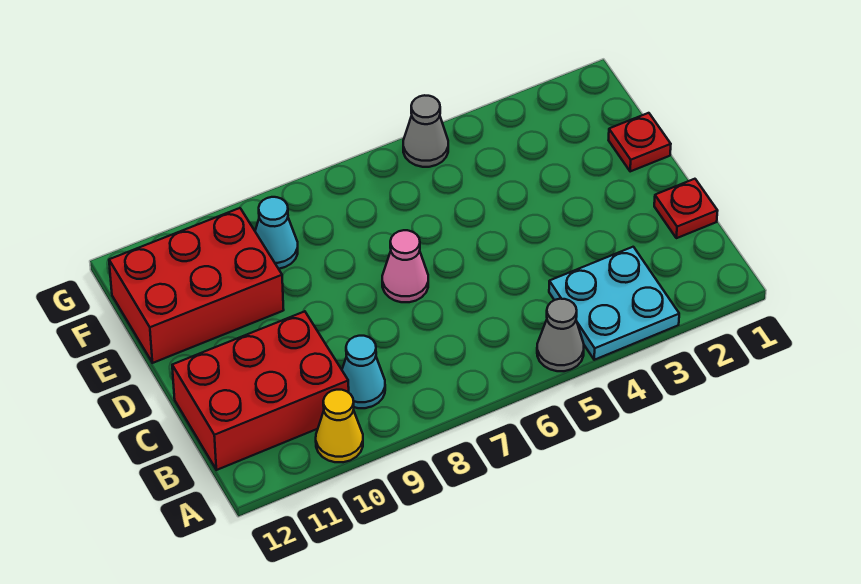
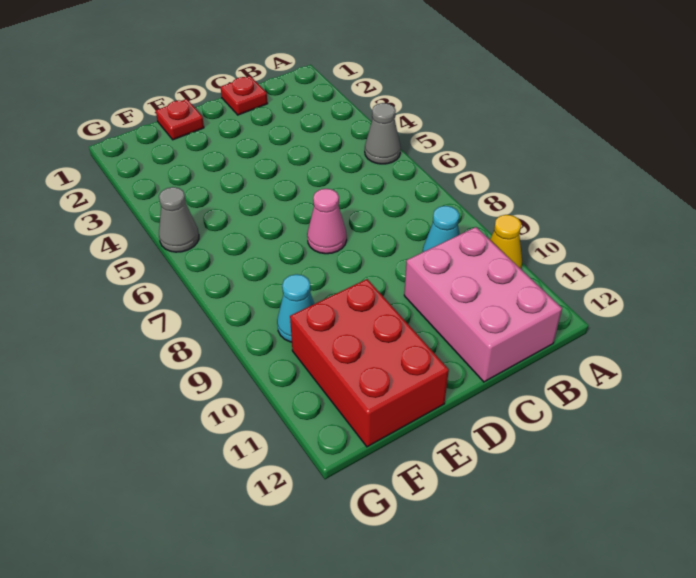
cyan 2x2 plate [549,247,679,360] -> none
red 2x3 brick [172,311,349,470] -> pink 2x3 brick [404,227,562,382]

